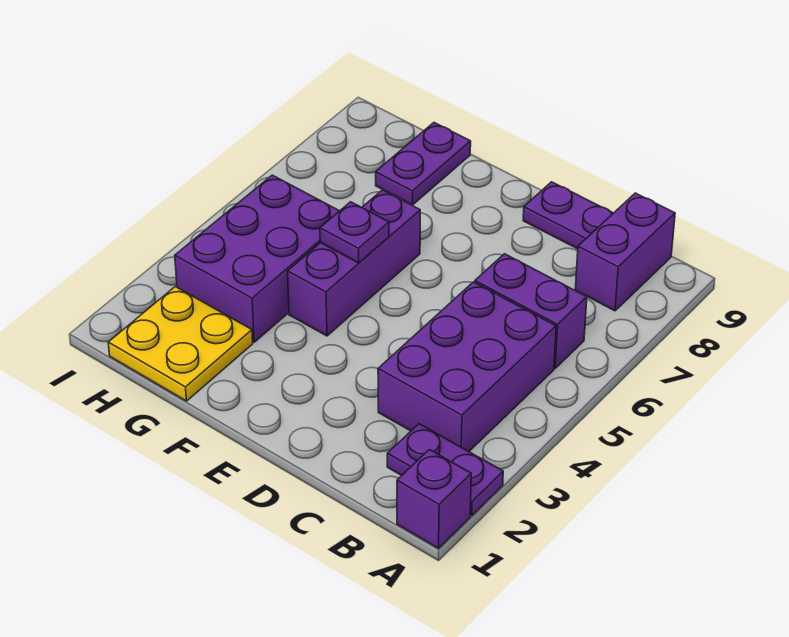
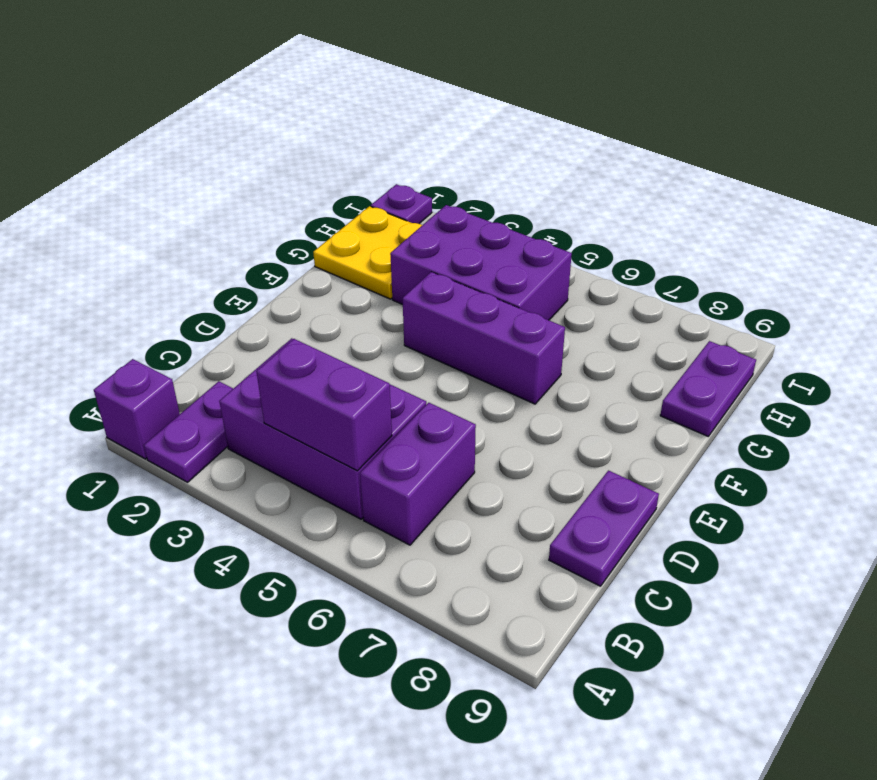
purple 1x2 brick [575,193,675,311] -> purple 1x2 brick moved to [256,339,392,471]
purple 1x1 plate [320,202,389,263] -> purple 1x1 plate moved to [371,184,432,224]
purple 1x2 plate [376,123,471,205] -> purple 1x2 plate turned to [660,341,756,436]

